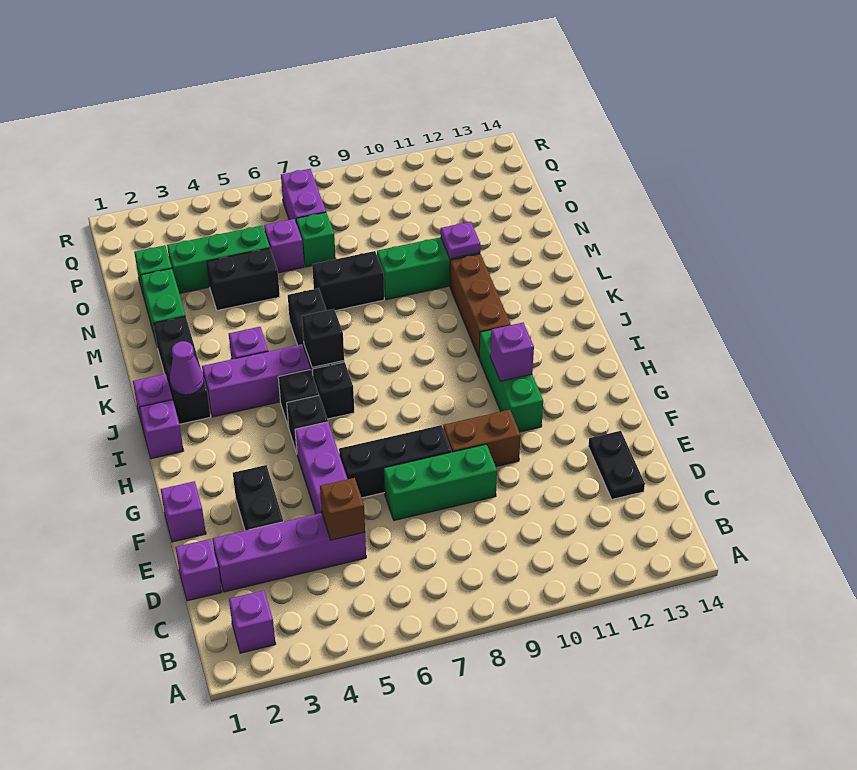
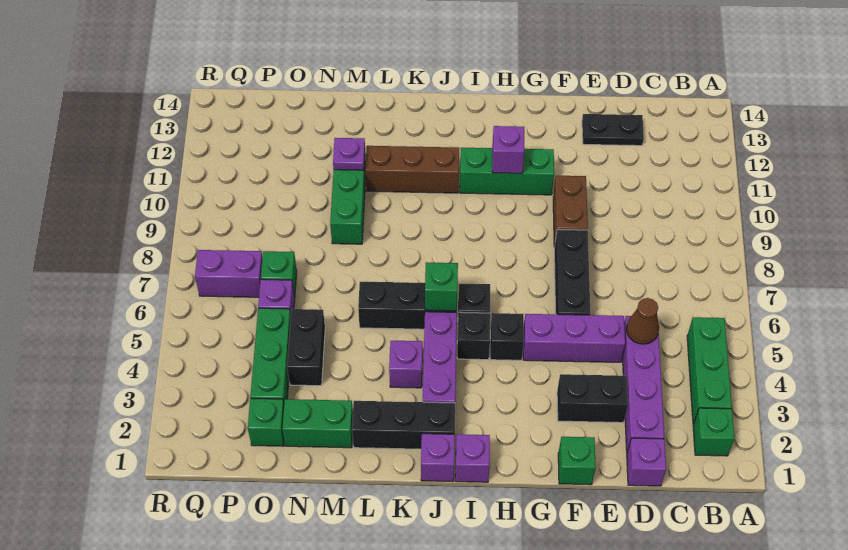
purple 1x1 brick [229,590,276,653] -> green 1x1 brick [693,408,734,456]
brown 1x1 brick [320,478,365,540] -> brown 1x1 cone [626,298,659,344]
green 1x3 brick [384,444,497,520] -> green 1x3 brick moved to [687,317,732,424]
purple 1x1 brick [161,481,206,542] -> green 1x1 brick [558,437,596,485]
purple 1x1 cone [170,341,204,395] -> none
black 1x1 brick [302,309,344,368] -> green 1x1 brick [425,262,458,311]
black 1x2 brick [312,251,384,311] -> none

